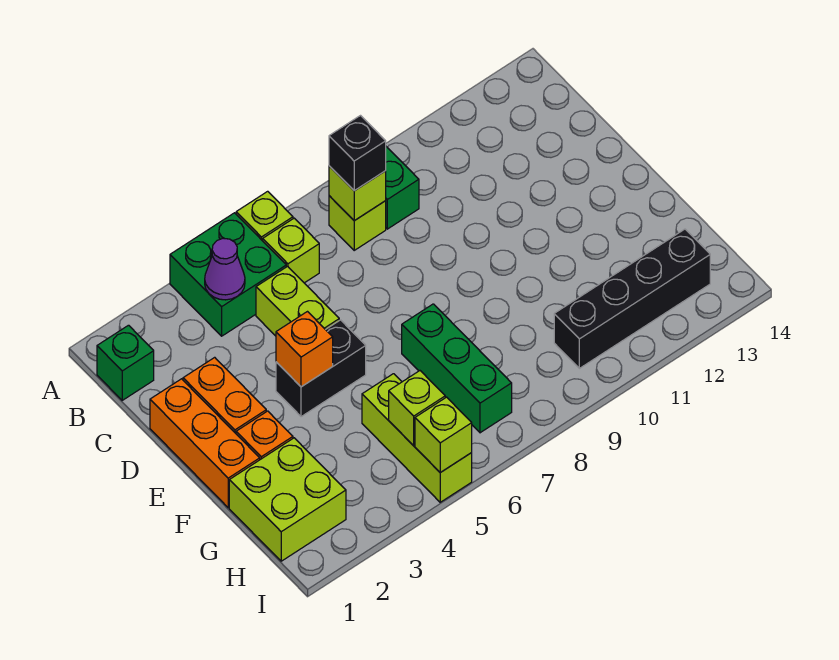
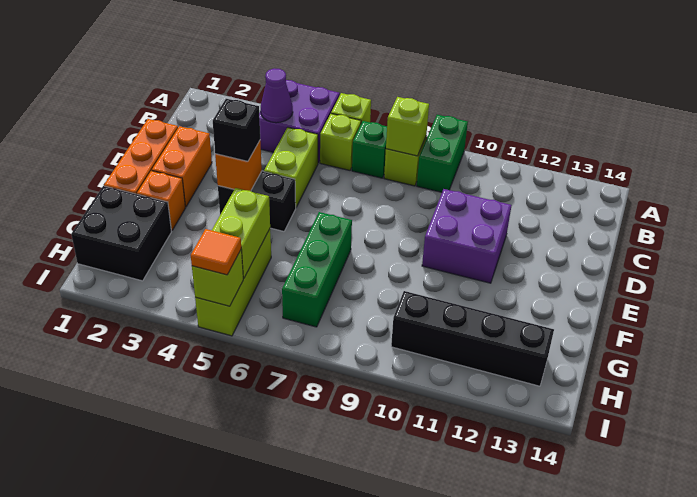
green 2x2 brick [170,213,286,336] -> purple 2x2 brick [259,80,340,163]
green 1x1 brick [97,325,154,400] -> green 1x1 brick moved to [352,121,387,178]
black 1x1 brick [329,116,386,191] -> black 1x1 brick moved to [213,99,260,161]
none -> purple 2x2 brick [422,189,512,283]
lime 2x2 brick [229,438,346,561] -> black 2x2 brick [71,186,172,281]
lime 1x1 brick [389,371,445,446] -> lime 1x2 brick [212,188,270,278]
none -> orange 1x1 tile [191,229,241,275]

